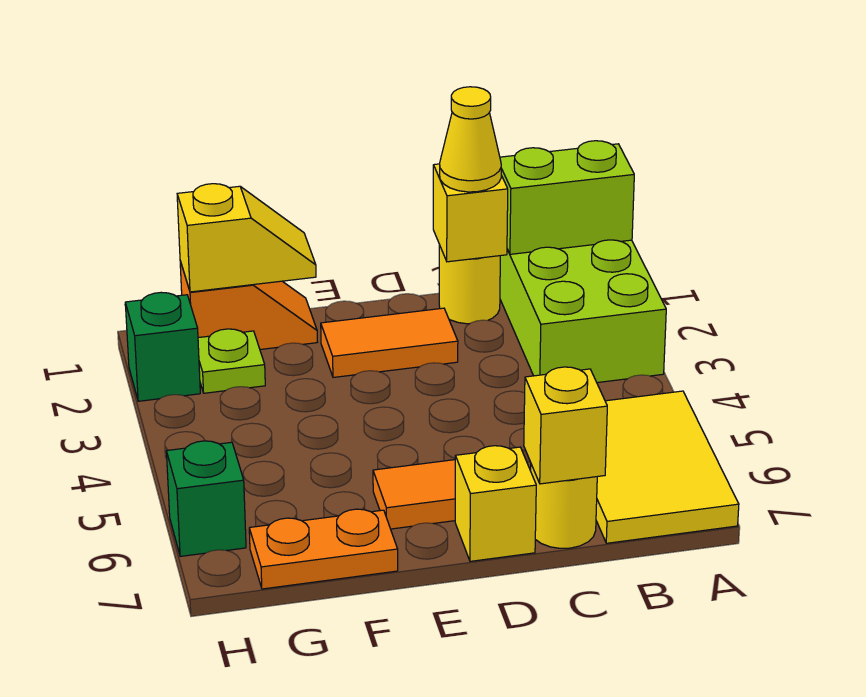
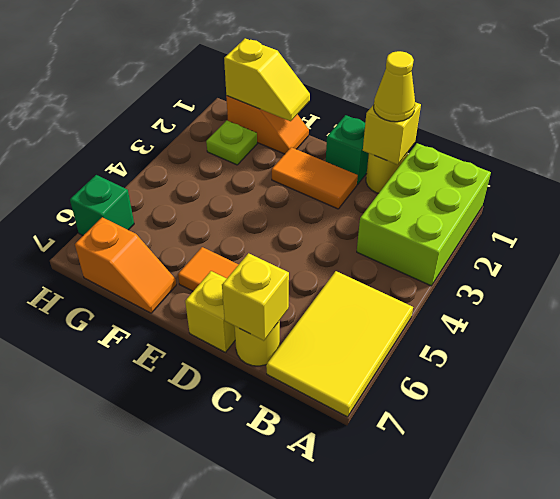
lime 1x2 brick [500,141,634,254] -> none
orange 1x2 plate [249,509,398,589] -> orange 1x2 slope [75,217,176,313]
green 1x1 brick [125,292,200,401] -> green 1x1 brick moved to [326,115,369,185]

